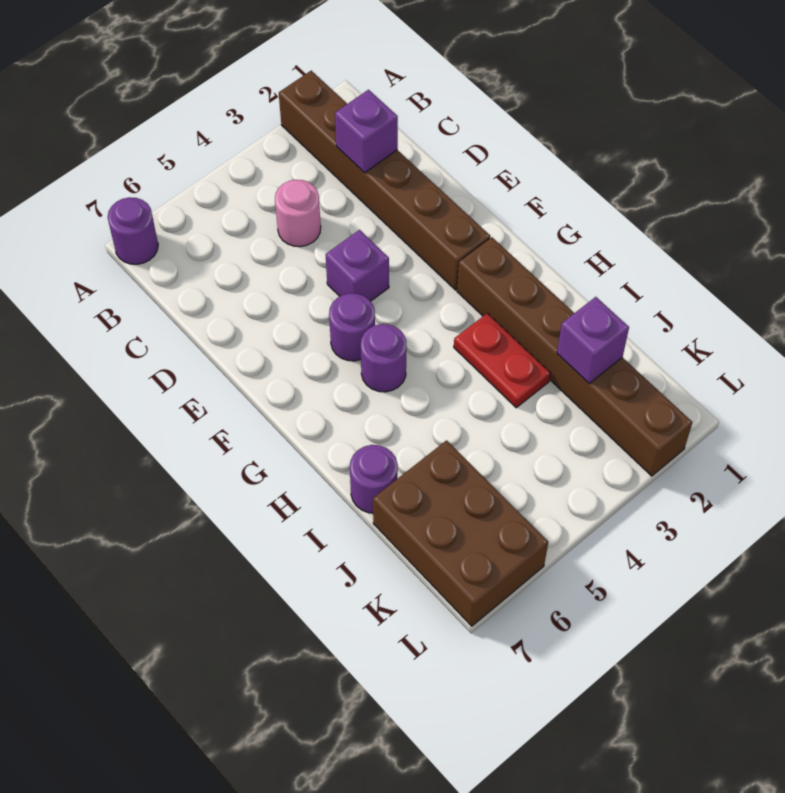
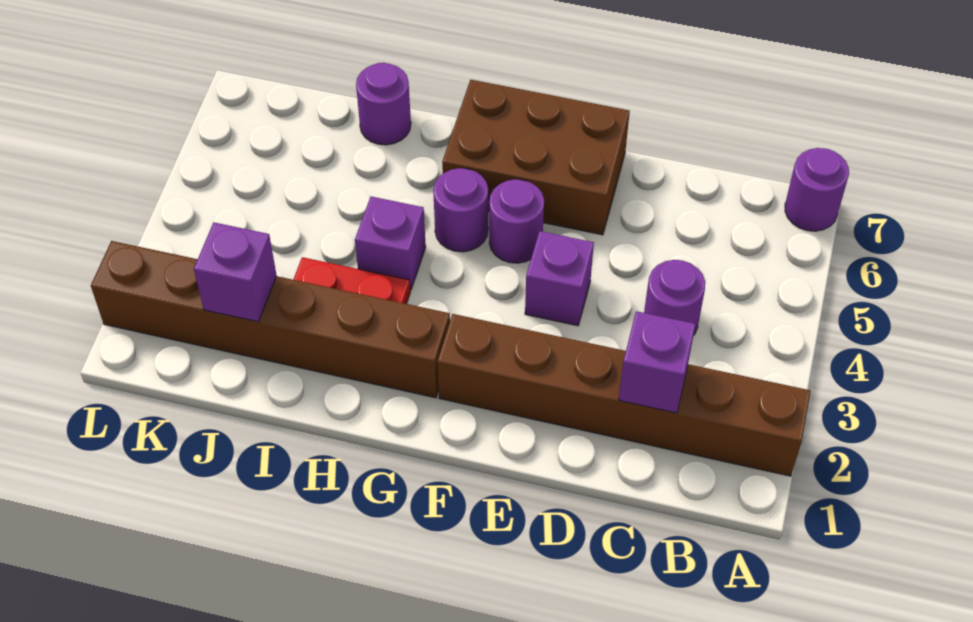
pink 1x1 round brick [275,180,321,247] -> purple 1x1 round brick [644,260,705,336]
none -> purple 1x1 brick [355,197,426,290]
brown 2x3 brick [373,440,548,626] -> brown 2x3 brick moved to [442,80,630,235]

